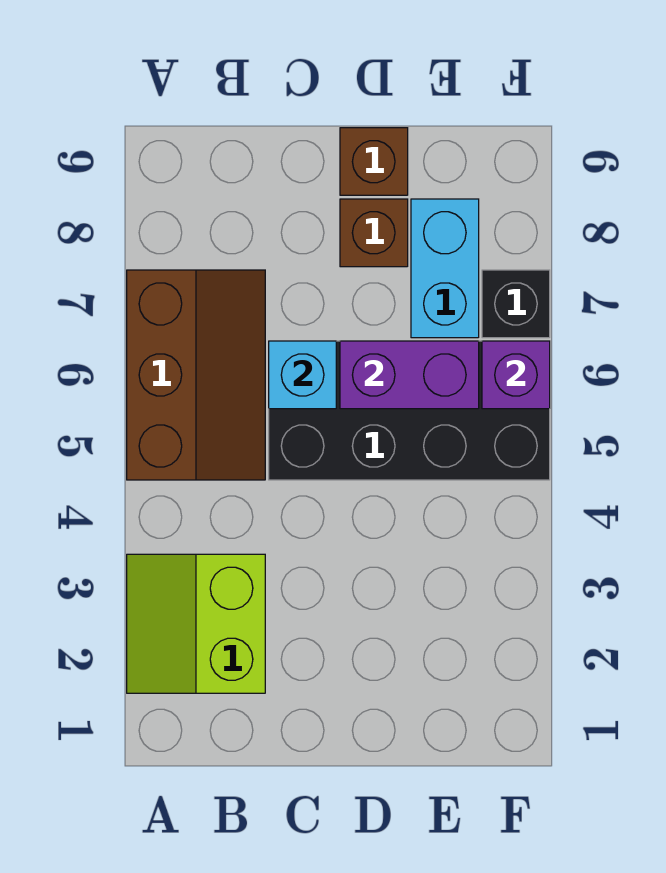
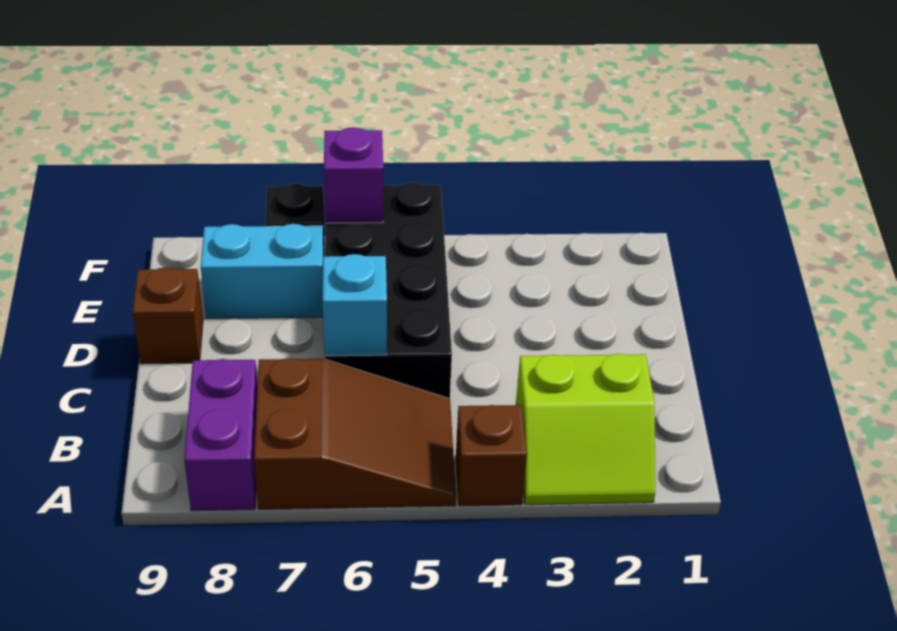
brown 2x3 slope [127,270,265,480] -> brown 2x3 slope turned to [254,358,456,509]
purple 1x2 brick [340,341,479,409] -> purple 1x2 brick moved to [184,359,258,511]
brown 1x1 brick [340,199,408,267] -> brown 1x1 brick moved to [456,405,527,506]

